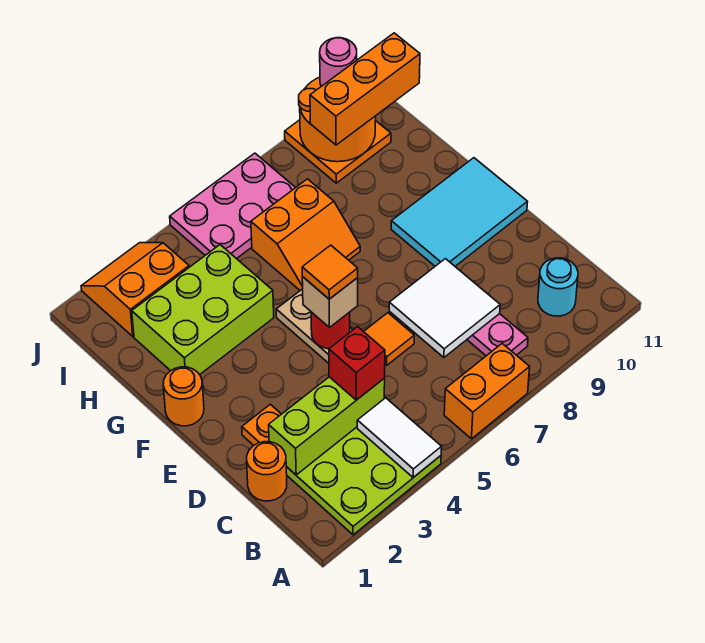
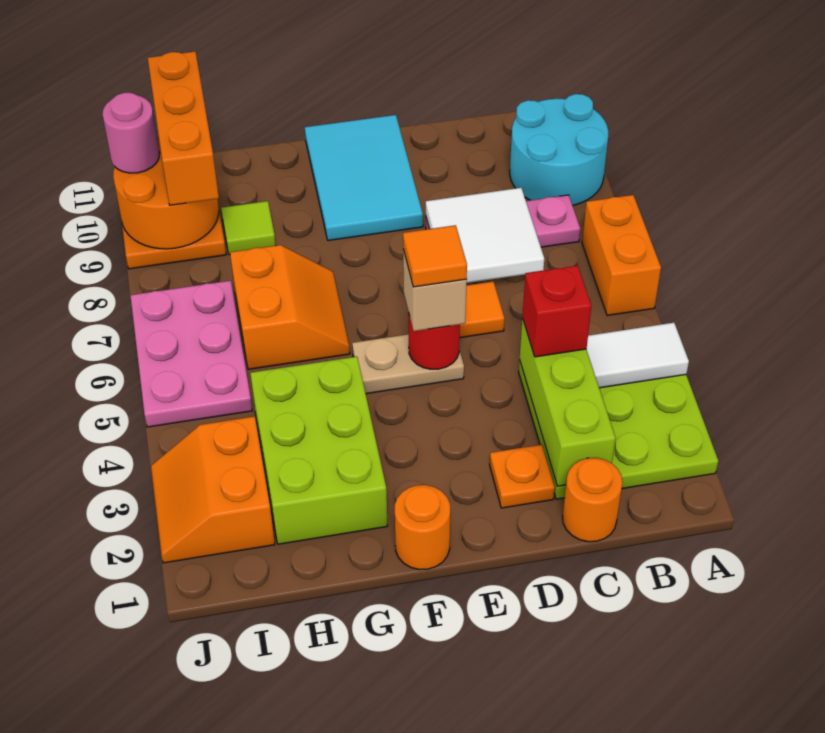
cyan 1x1 round brick [538,258,578,316] -> cyan 2x2 round brick [510,94,608,206]
none -> lime 1x1 tile [221,201,276,255]

